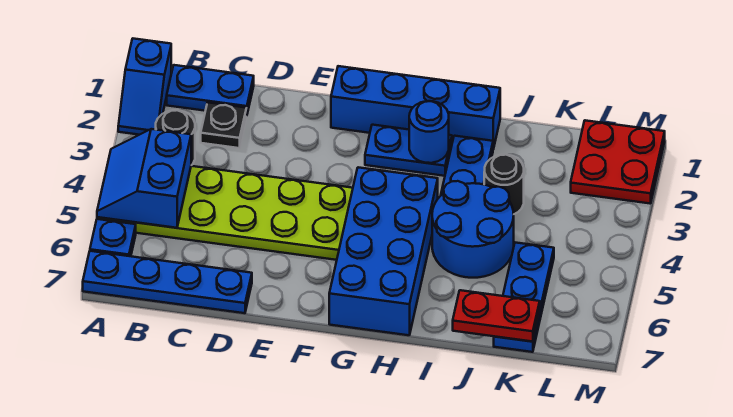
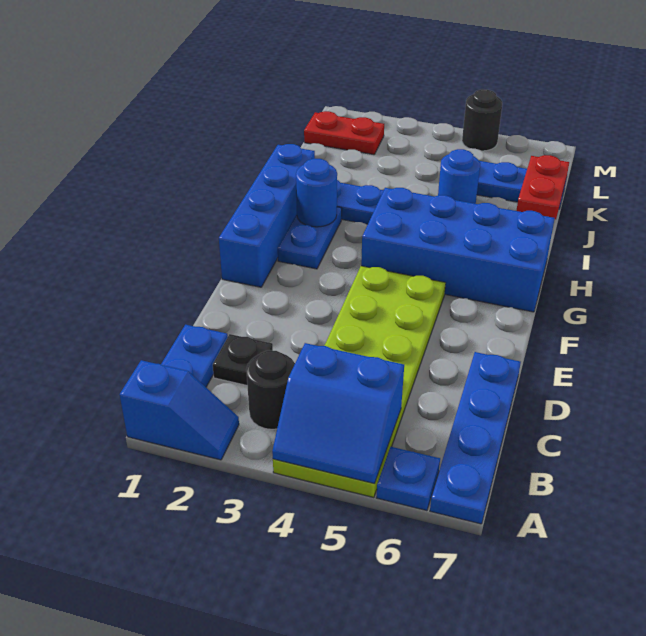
blue 2x2 round brick [432,181,514,278] -> blue 1x1 round brick [438,149,480,204]
black 1x1 round brick [484,155,524,214] -> black 1x1 round brick moved to [462,89,502,151]
red 2x2 plate [571,120,665,204] -> red 1x2 plate [304,111,384,155]

